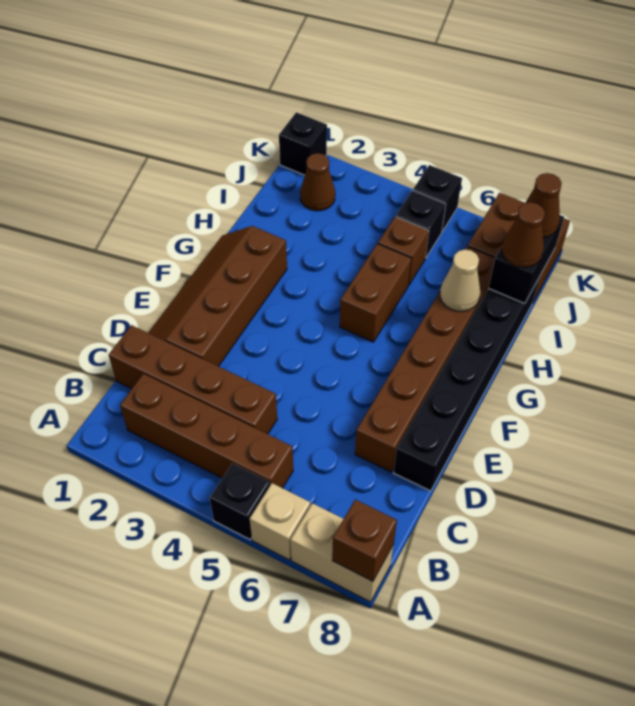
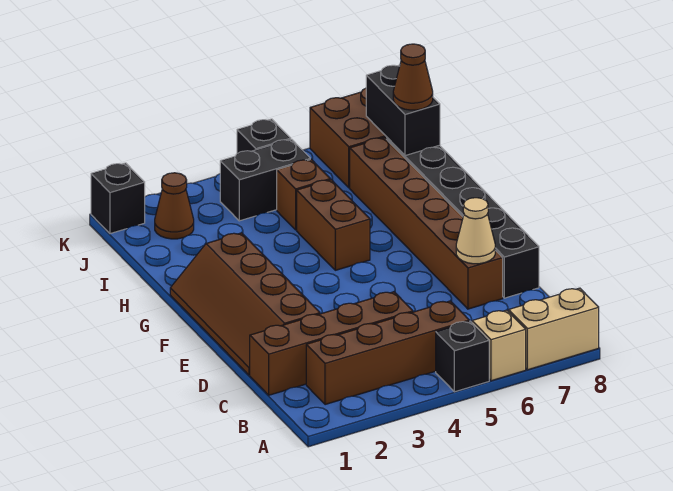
brown 1x1 brick [332,499,397,581] -> none
tan 1x1 cone [440,250,480,311] -> tan 1x1 cone moved to [456,198,495,264]
black 1x1 brick [396,190,446,258] -> black 1x2 brick [220,139,310,221]
brown 1x1 cone [525,173,562,238] -> none

